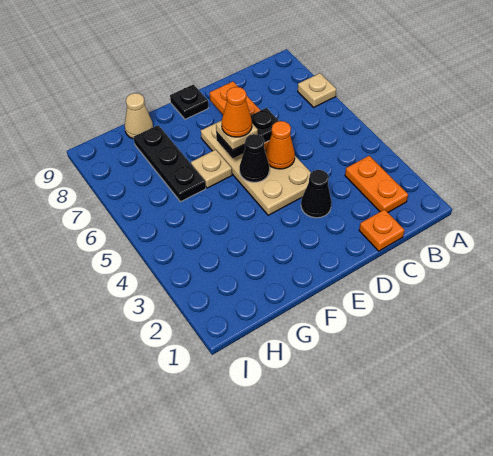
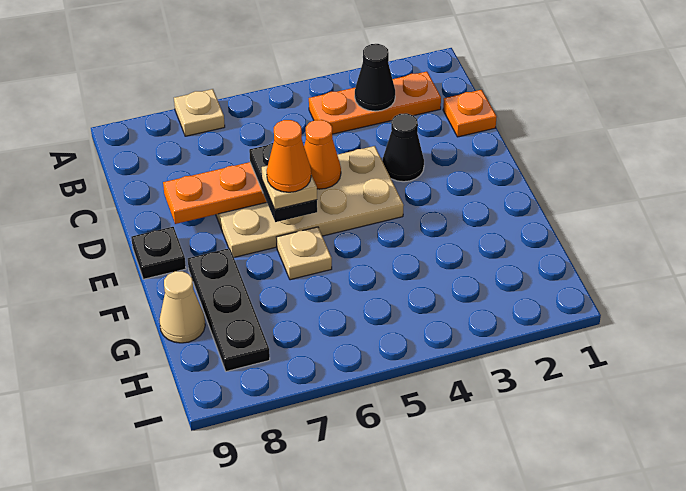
orange 1x2 plate [345,156,408,212] -> orange 1x3 plate [309,72,441,134]
black 1x1 cone [239,134,269,182] -> black 1x1 cone moved to [355,44,395,111]
black 1x3 plate [134,125,206,202] -> black 1x3 plate turned to [188,248,270,371]

